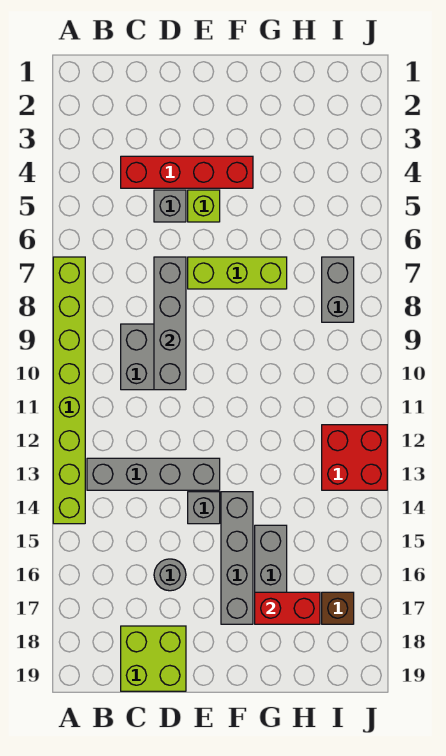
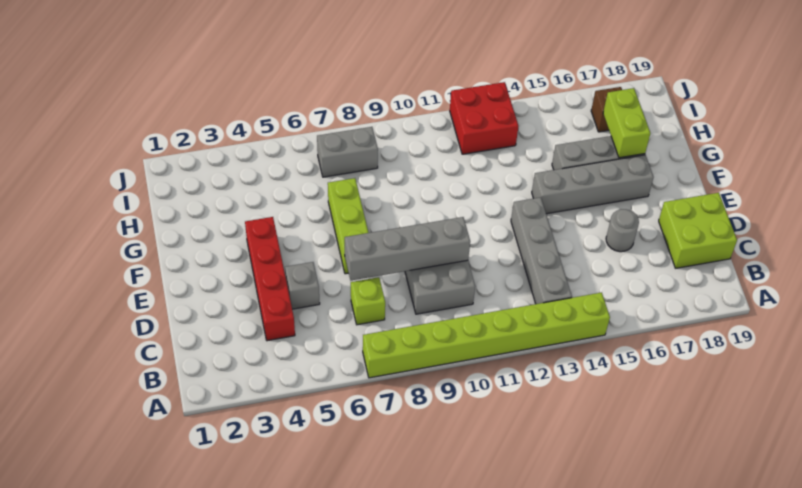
lime 1x1 brick [188,190,220,222] -> lime 1x1 brick moved to [351,277,385,325]
grey 1x1 brick [188,492,220,524] -> none
red 1x2 brick [255,592,320,624] -> lime 1x2 brick [603,88,651,158]

